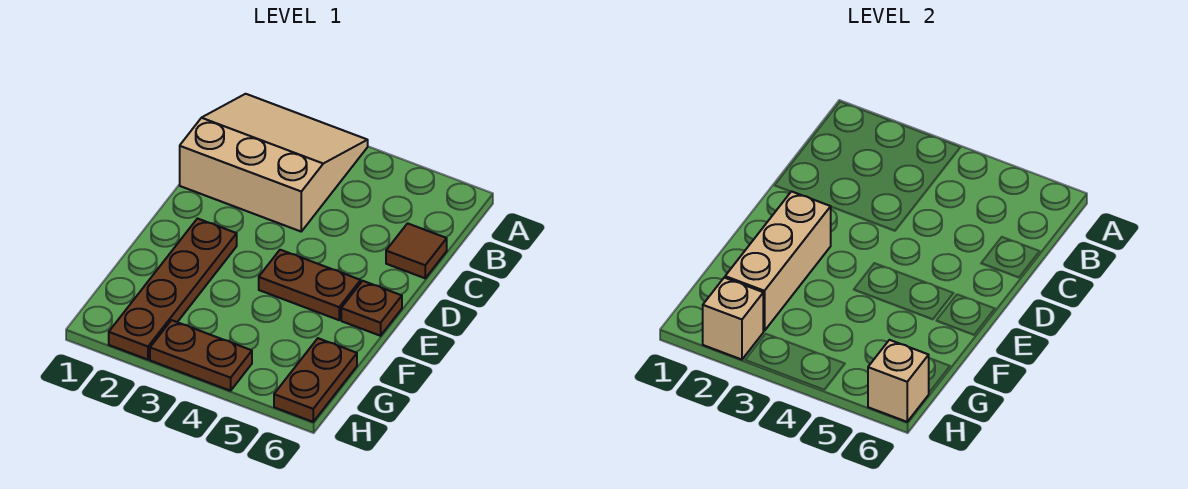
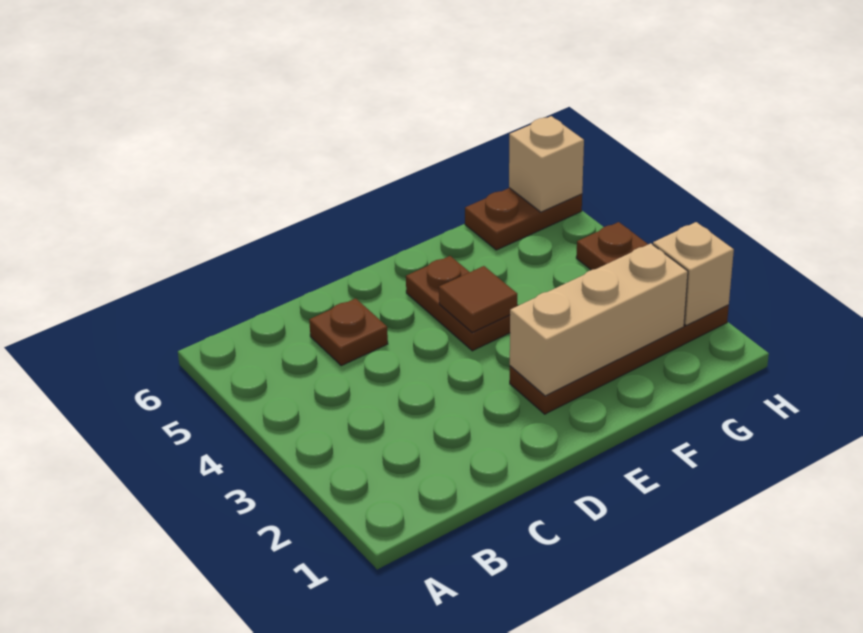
tan 3x3 slope [180,94,368,231] -> none
brown 1x1 tile [386,223,447,278] -> brown 1x1 tile moved to [439,266,517,333]
brown 1x1 plate [341,281,402,336] -> brown 1x1 plate moved to [309,298,388,366]

